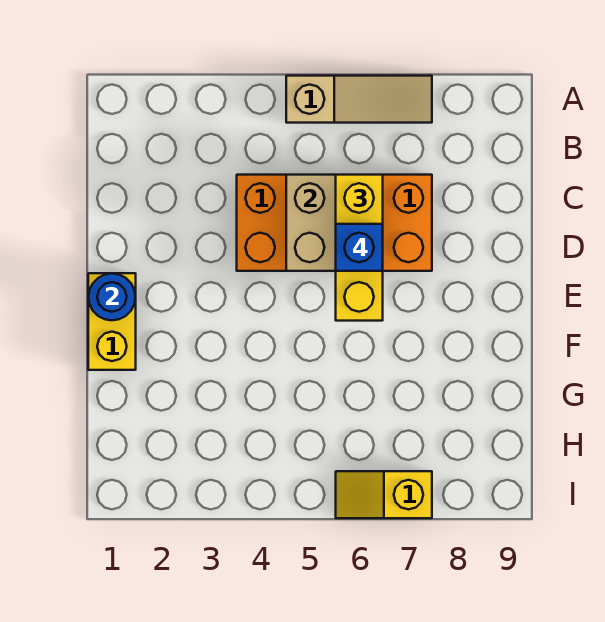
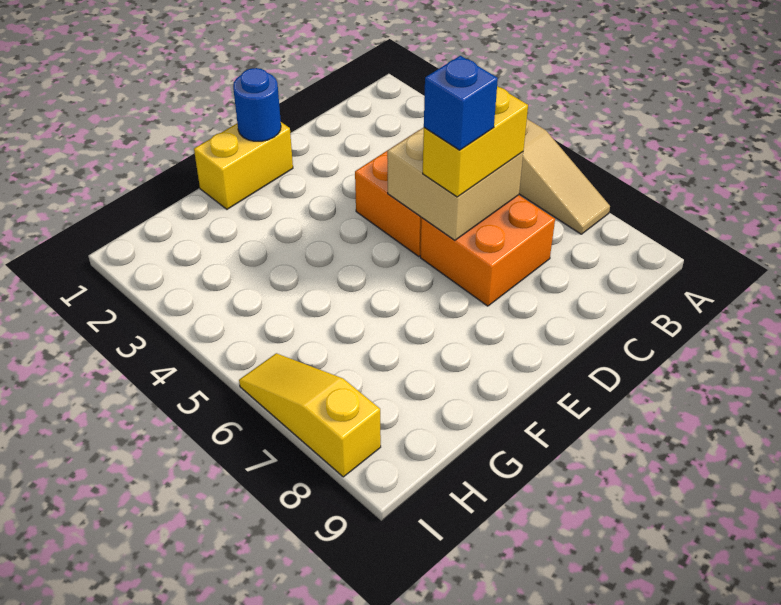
yellow 1x3 brick [336,175,383,321] -> yellow 1x2 brick [423,86,528,197]
yellow 1x2 slope [336,471,432,518] -> yellow 1x3 slope [239,353,381,477]

